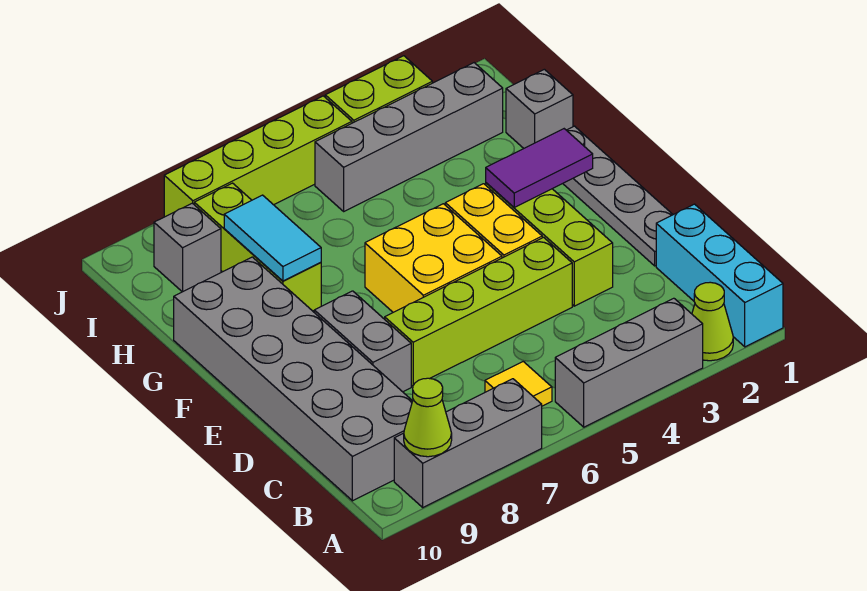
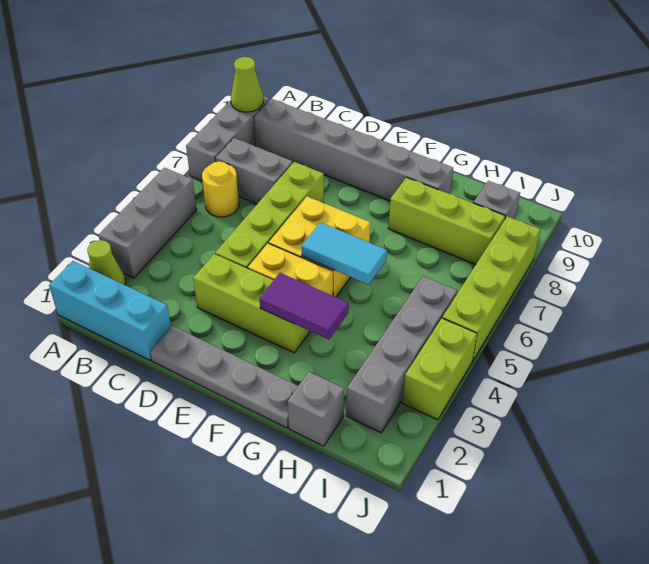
yellow 1x1 tile [485,362,552,406] -> yellow 1x1 round brick [202,161,239,217]
grey 2x6 brick [174,257,412,501] -> grey 1x6 brick [254,99,453,201]
grey 1x2 brick [314,291,411,392] -> grey 1x2 brick moved to [216,138,293,204]
purple 1x2 tile [486,129,593,207] -> purple 1x2 tile turned to [259,273,349,339]
cyan 1x2 tile [224,195,321,281] -> cyan 1x2 tile moved to [302,222,387,285]

